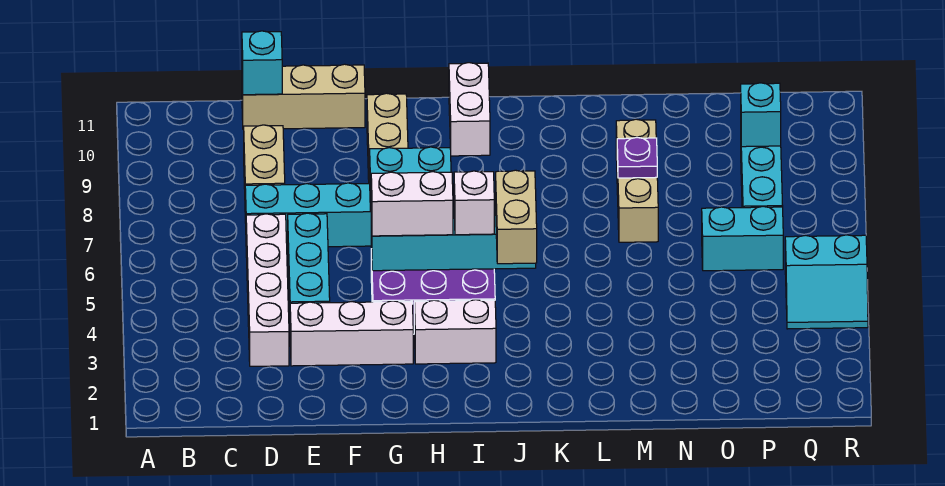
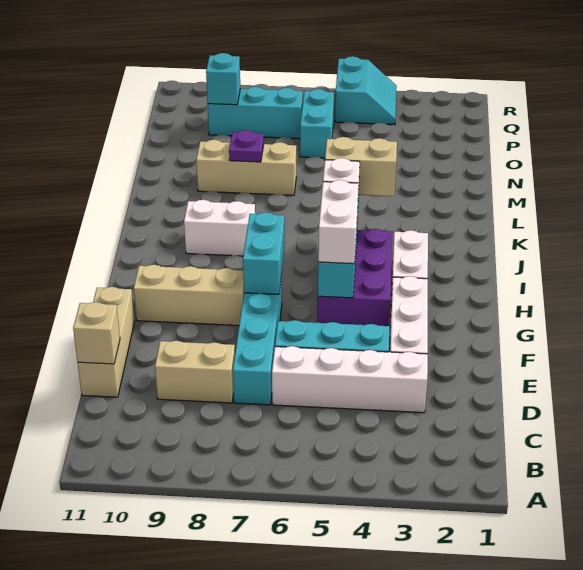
cyan 1x1 brick [242,31,282,95] -> tan 1x1 brick [73,302,120,364]
white 1x2 brick [449,63,490,156] -> white 1x2 brick moved to [184,200,255,256]

